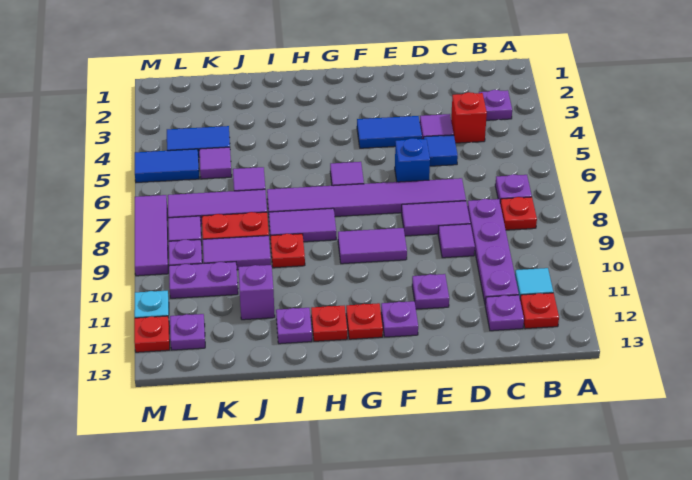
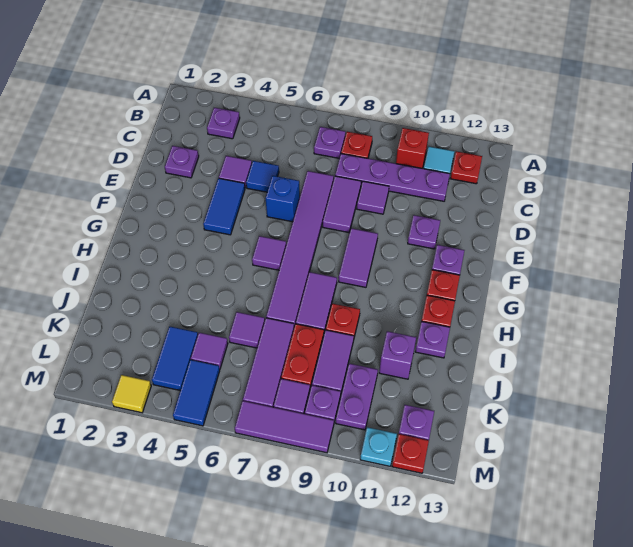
red 1x1 brick [451,92,487,143] -> red 1x1 brick moved to [396,128,429,168]
purple 1x1 plate [485,295,524,331] -> purple 1x1 plate moved to [165,146,199,178]
none -> yellow 1x1 tile [112,375,151,413]

